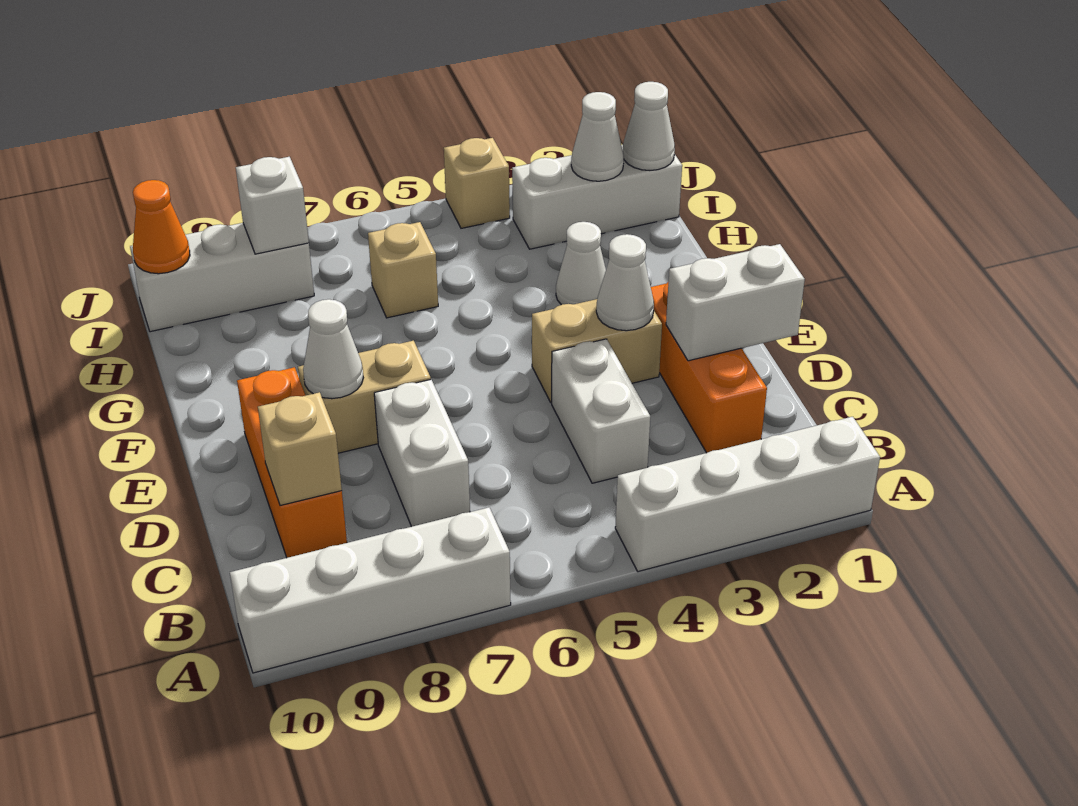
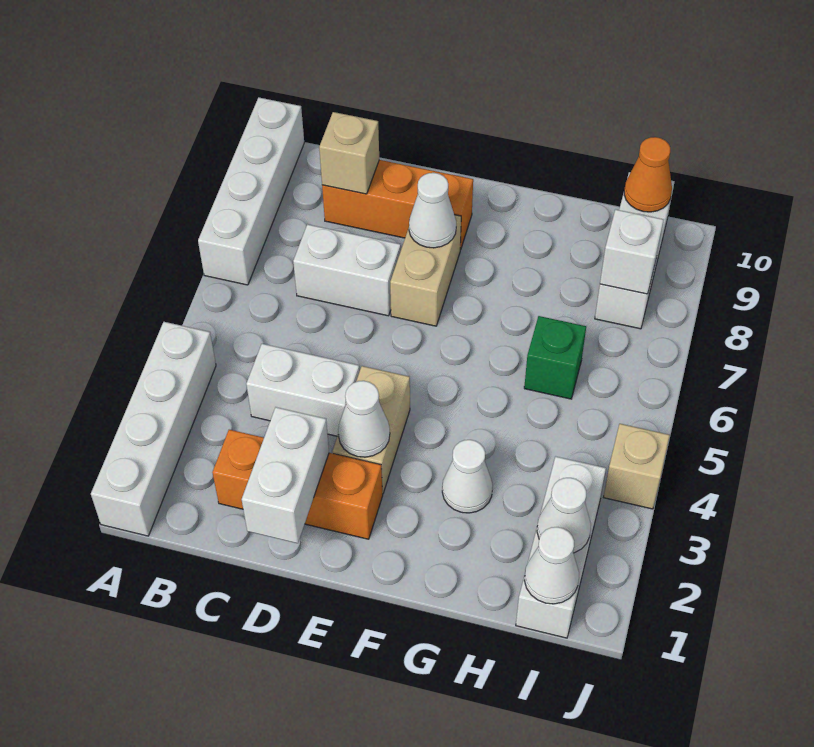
tan 1x1 brick [368,222,438,318] -> green 1x1 brick [524,316,586,399]

